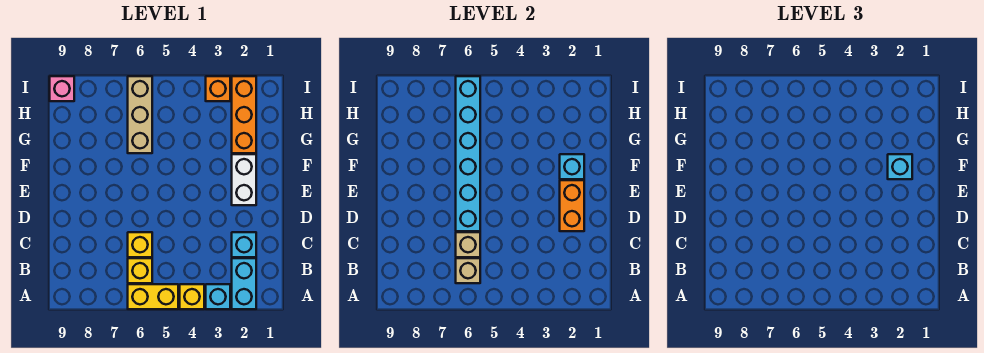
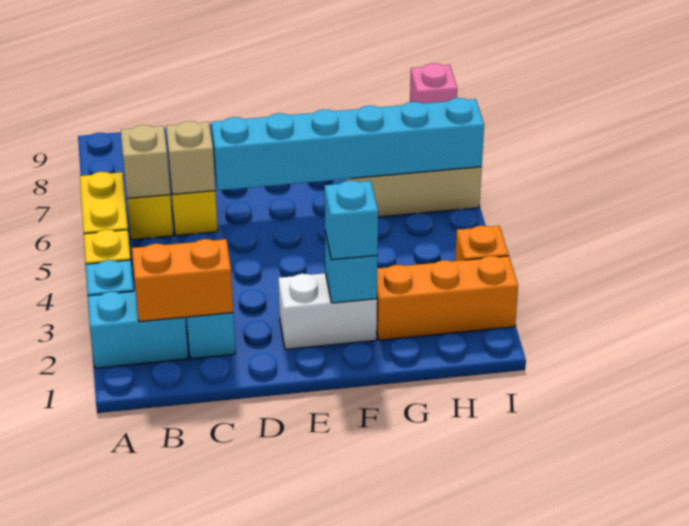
orange 1x2 brick [560,180,584,231] -> orange 1x2 brick moved to [132,239,233,322]

